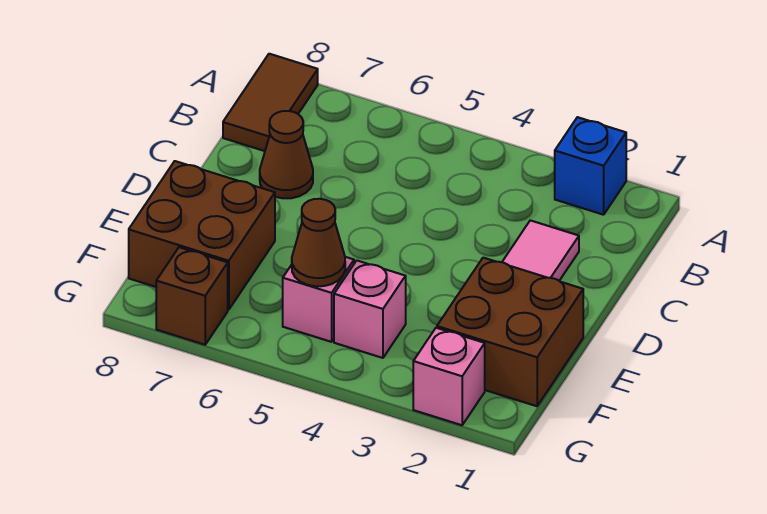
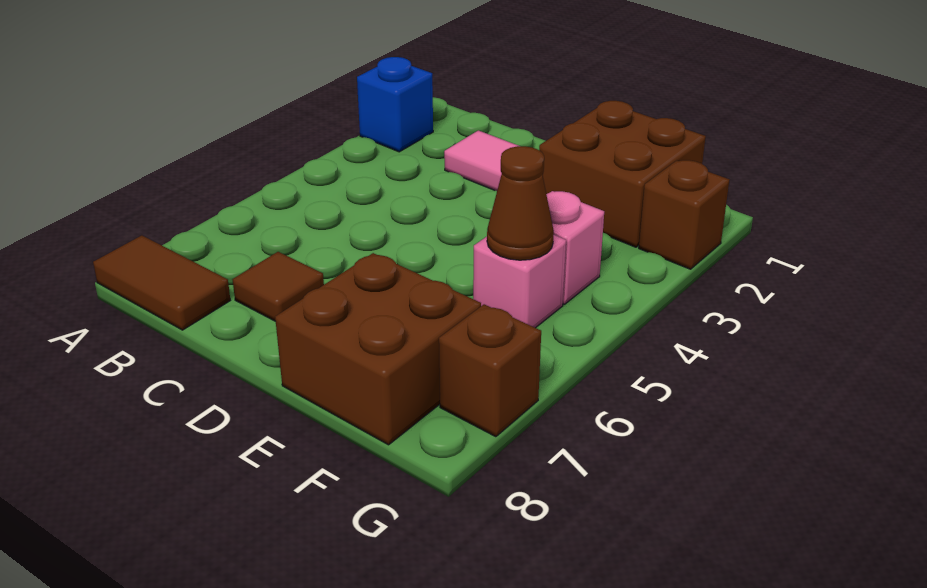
brown 1x1 cone [260,111,313,198] -> brown 1x1 tile [232,252,324,321]
pink 1x1 brick [413,328,485,425] -> brown 1x1 brick [639,160,729,269]

